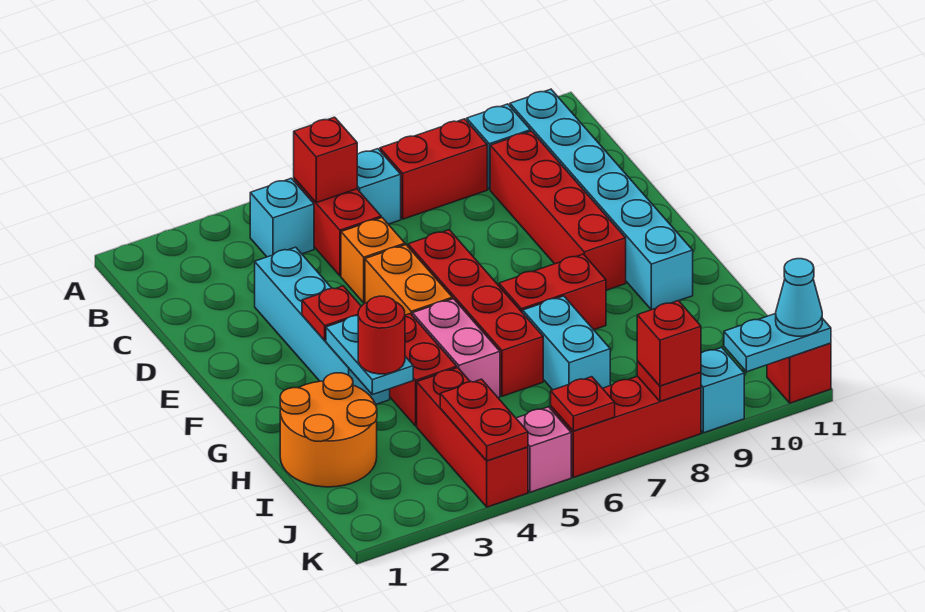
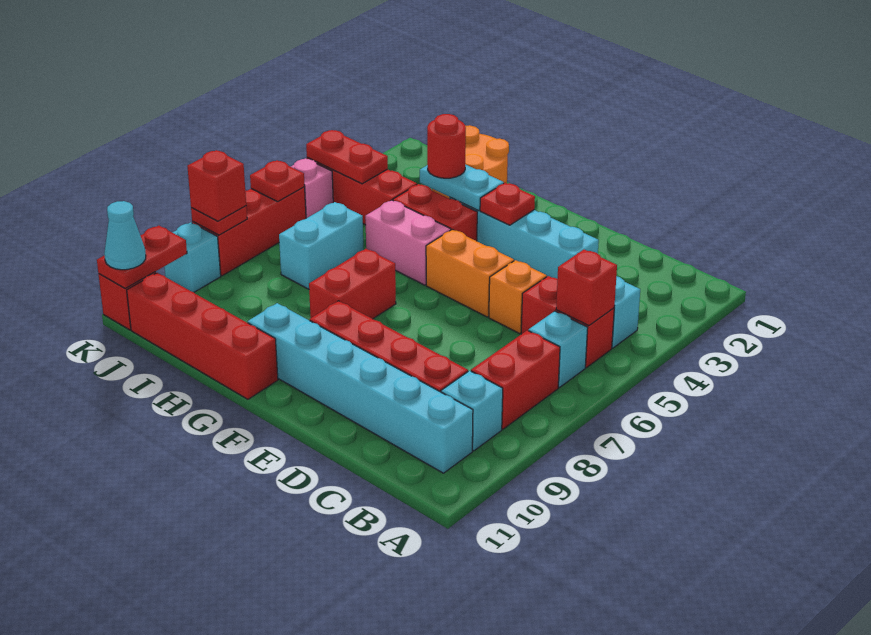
red 1x4 brick [408,230,543,396] -> red 1x4 brick moved to [127,273,278,399]
cyan 1x2 brick [523,296,610,390] -> cyan 1x2 brick turned to [279,202,364,289]
cyan 1x2 plate [724,314,831,372] -> red 1x2 plate [97,226,187,289]

